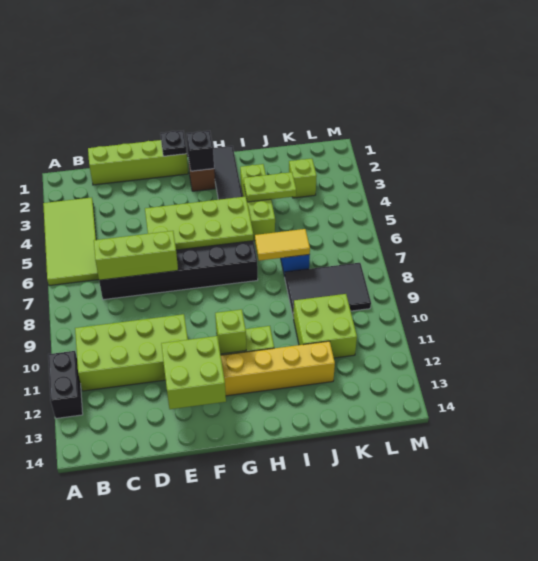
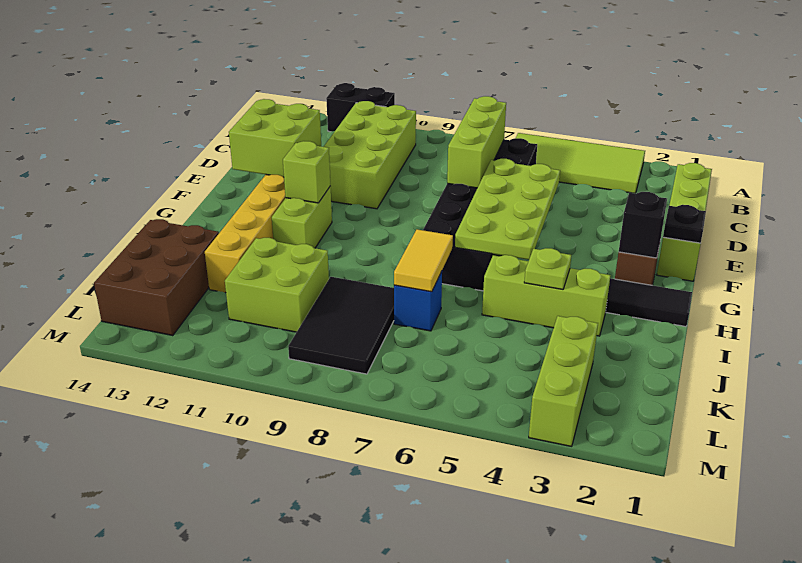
lime 1x2 plate [244,172,296,202] -> lime 1x1 plate [524,248,571,289]
none -> brown 2x3 brick [94,219,219,336]
lime 1x1 brick [289,159,317,198] -> lime 1x3 brick [529,316,598,446]

